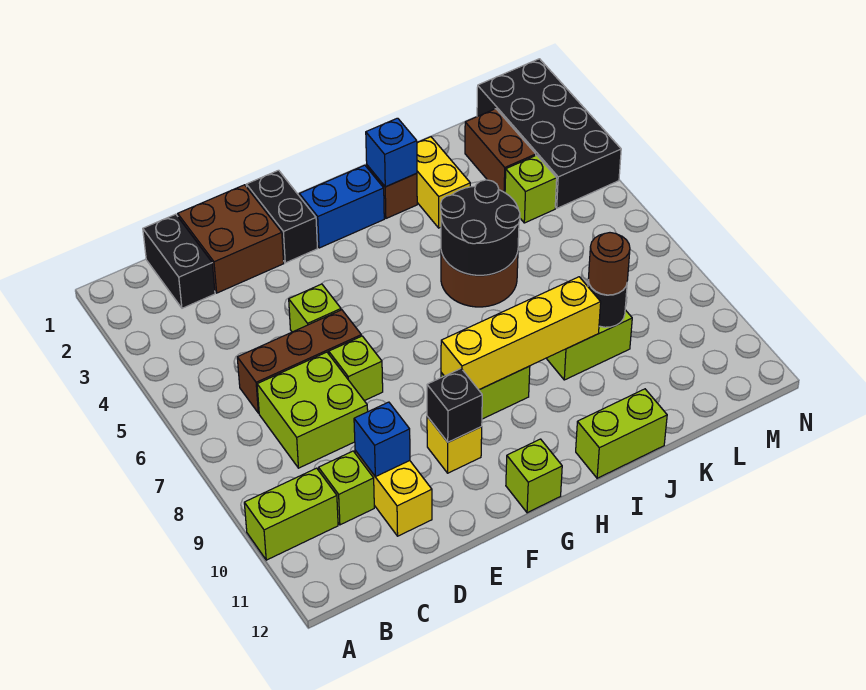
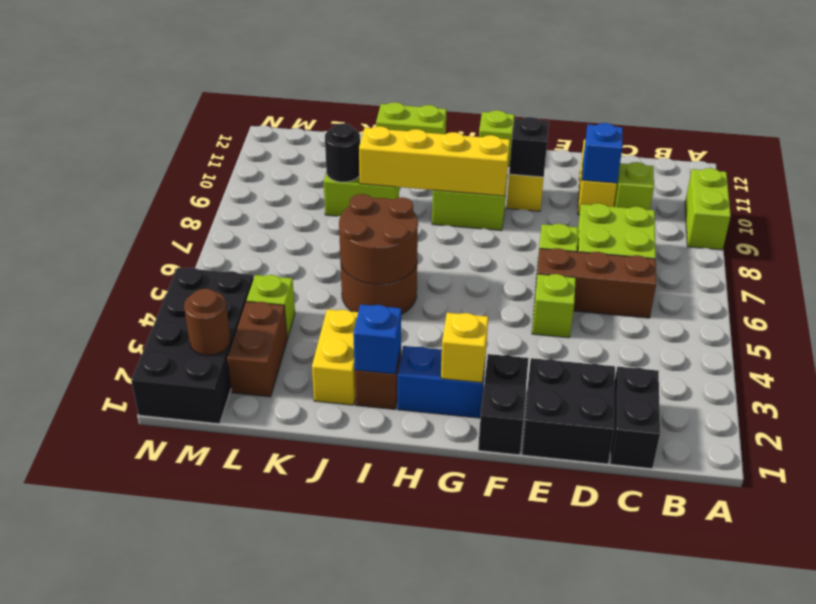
lime 1x2 brick [244,468,338,560] -> lime 1x2 brick turned to [685,168,731,250]
brown 2x2 brick [178,185,284,293] -> black 2x2 brick [522,358,615,464]
none -> yellow 1x1 brick [441,313,488,383]
black 2x2 round brick [441,180,520,275] -> brown 2x2 round brick [339,194,418,284]
brown 1x1 round brick [588,233,630,295] -> brown 1x1 round brick moved to [184,289,230,355]

